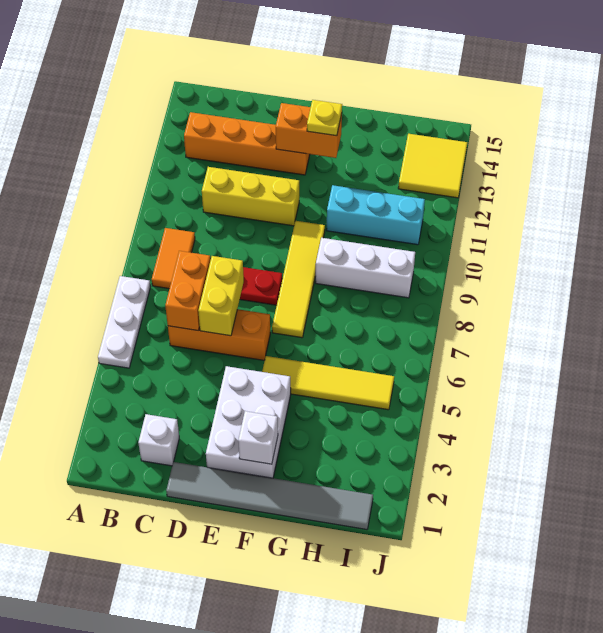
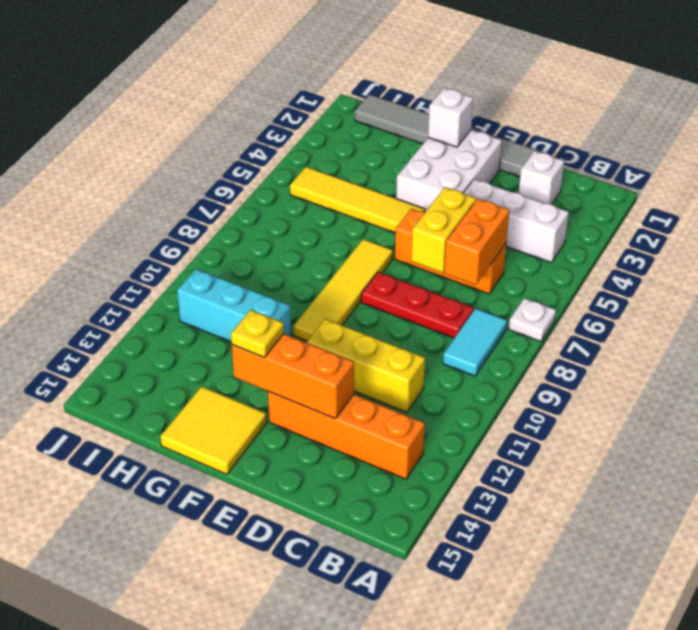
white 1x3 plate [98,276,150,368] -> white 1x1 plate [509,298,556,342]
orange 1x2 tile [152,228,195,289] -> cyan 1x2 tile [443,308,507,376]
orange 1x2 brick [276,103,342,158] -> orange 1x3 brick [232,334,354,419]
white 1x3 brick [316,238,415,298] -> white 1x3 brick moved to [463,179,569,263]
yellow 2x2 tile [398,134,467,198] -> yellow 2x2 tile moved to [160,386,267,474]

